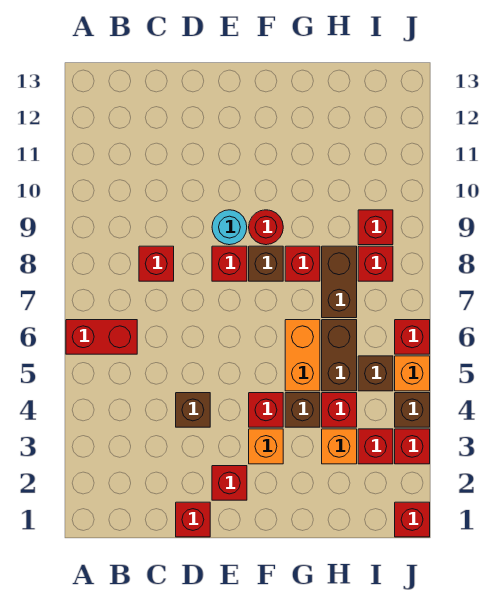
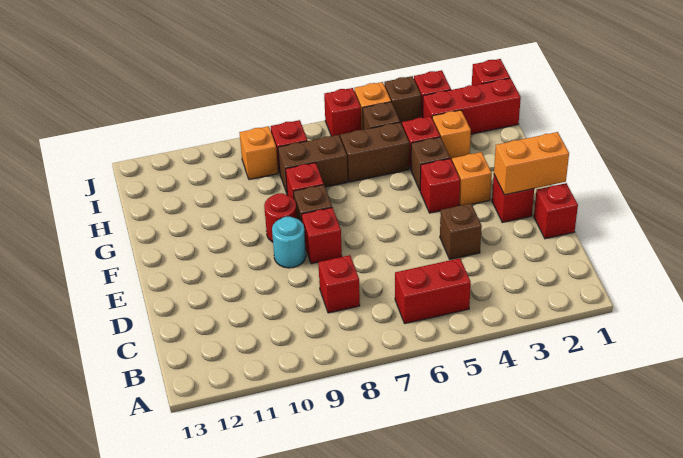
red 1x2 brick [66,320,137,354] -> red 1x2 brick turned to [395,258,471,324]
orange 1x2 brick [285,320,320,391] -> orange 1x2 brick moved to [494,132,569,195]
red 1x1 brick [358,429,393,464] -> red 1x3 brick [423,78,521,134]
red 1x1 brick [358,210,393,245] -> orange 1x1 brick [239,126,278,180]

